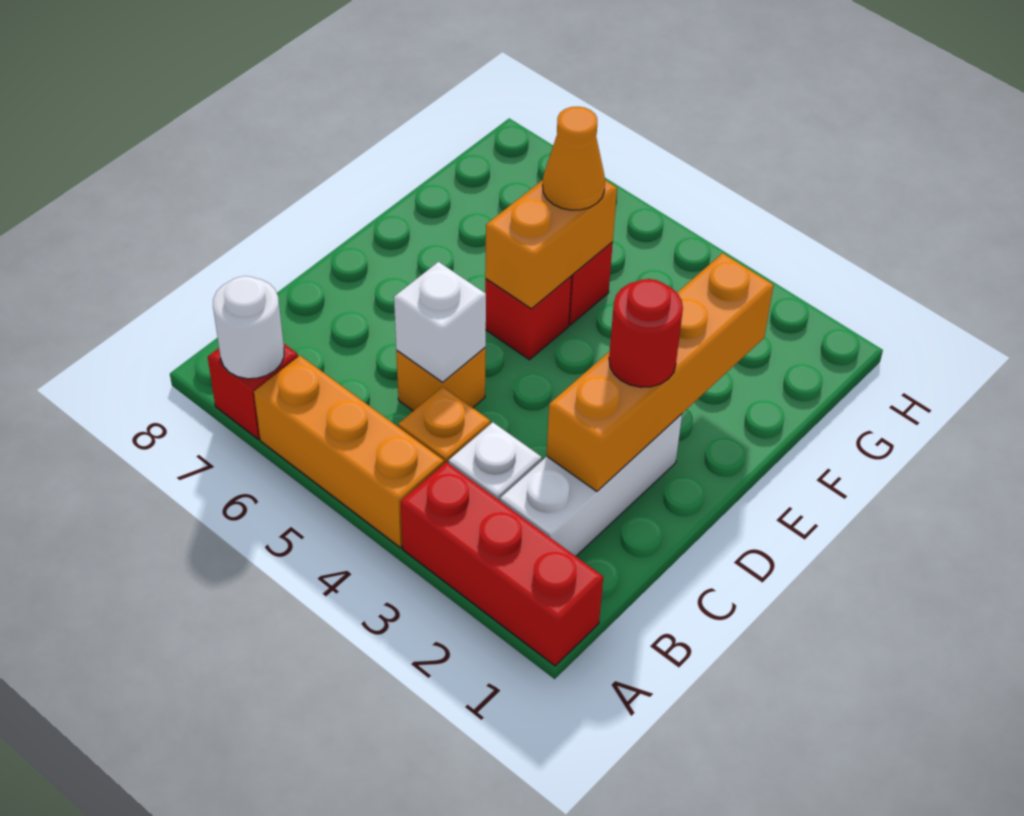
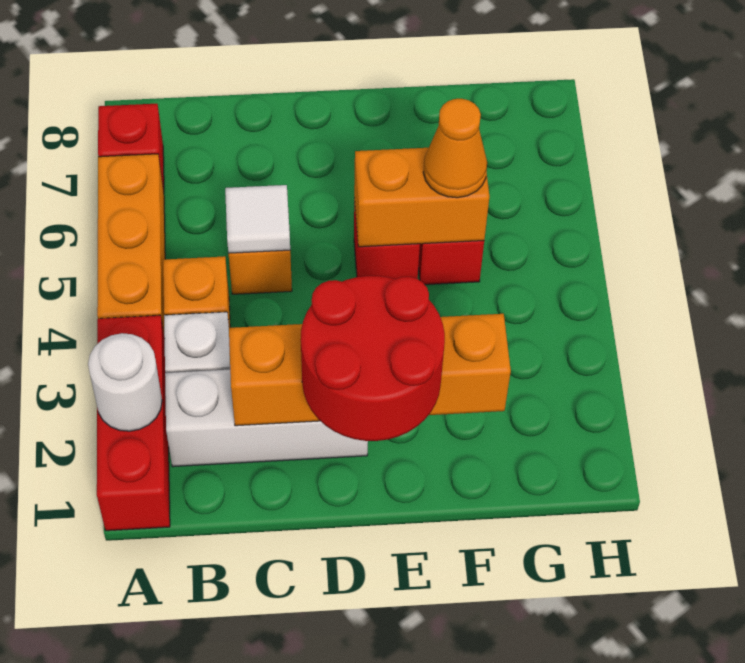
white 1x1 round brick [213,276,284,379] -> white 1x1 round brick moved to [88,333,162,431]
white 1x1 brick [394,262,486,382] -> white 1x1 tile [225,185,290,253]
red 1x1 round brick [609,279,683,387] -> red 2x2 round brick [301,276,445,441]

